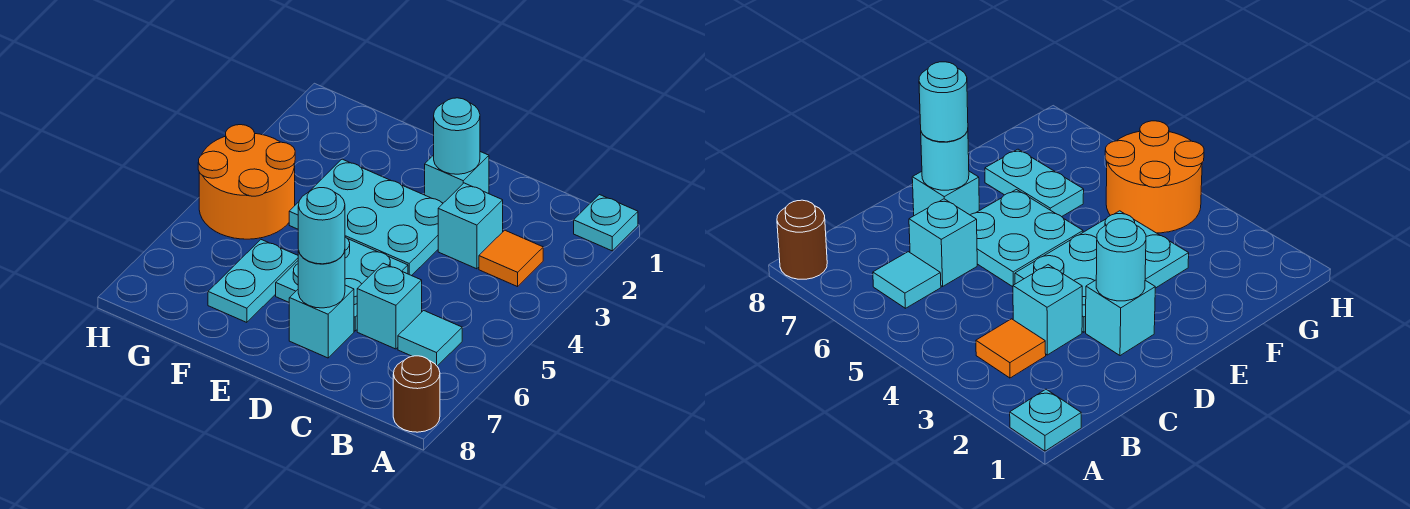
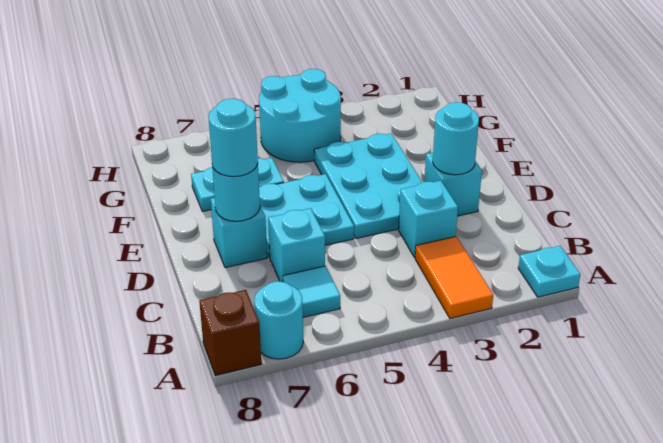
none -> cyan 1x1 round brick [254,281,303,359]
brown 1x1 round brick [393,356,440,432] -> brown 1x1 brick [199,290,261,376]
orange 1x1 tile [479,230,543,287] -> orange 1x2 tile [415,236,493,318]
orange 2x2 round brick [198,125,295,239] -> cyan 2x2 round brick [259,69,341,162]

